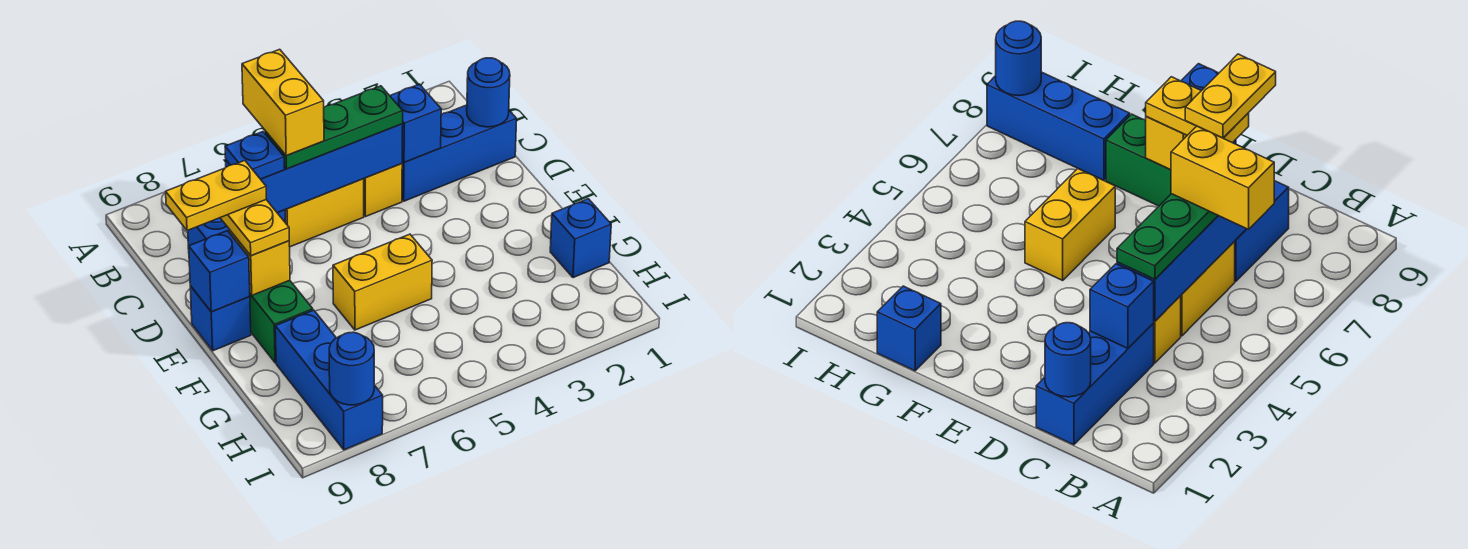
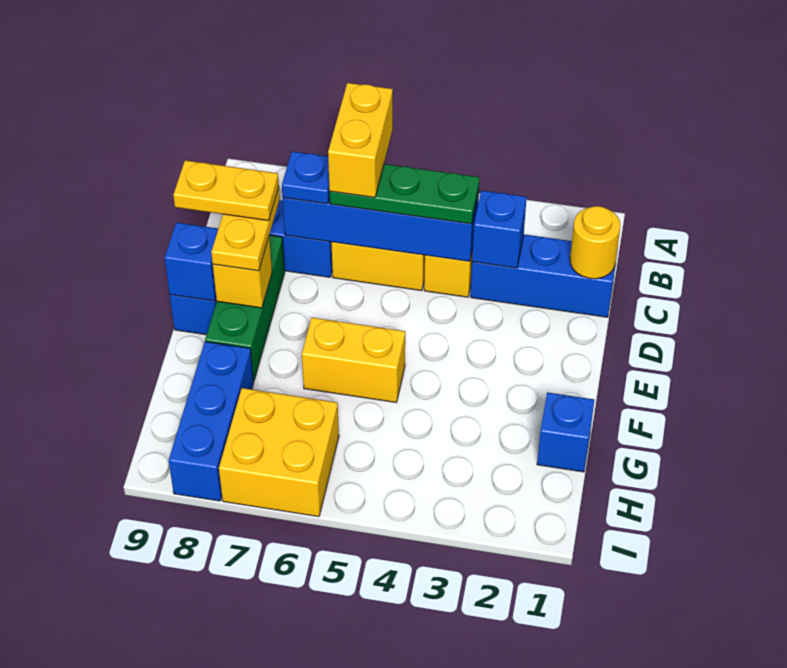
blue 1x1 round brick [467,58,510,127] -> yellow 1x1 round brick [570,206,620,279]
none -> yellow 2x2 brick [219,388,339,517]
blue 1x1 round brick [329,332,374,405] -> none

